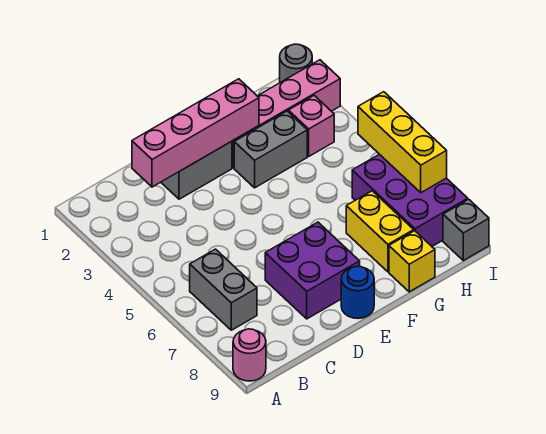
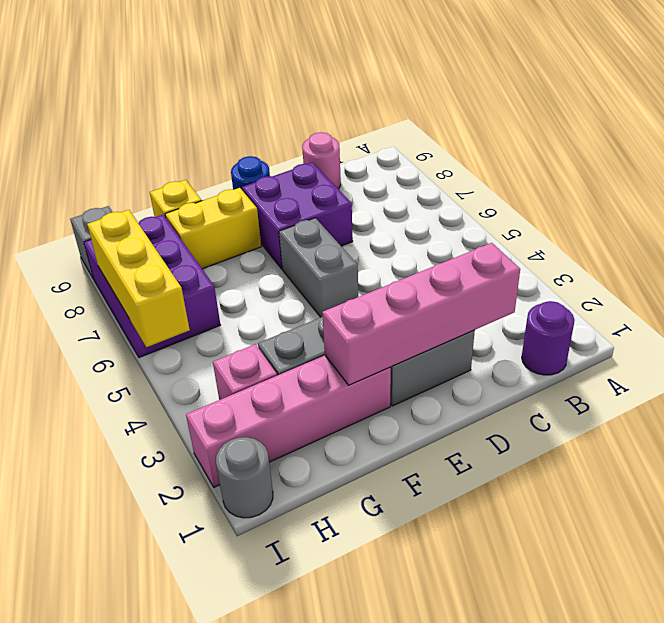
pink 1x1 round brick [233,329,266,381] -> pink 1x1 round brick moved to [302,132,341,189]
none -> purple 1x1 round brick [522,301,575,375]
grey 1x2 brick [190,249,257,330] -> grey 1x2 brick moved to [279,218,358,317]
yellow 1x2 brick [346,191,414,272] -> yellow 1x2 brick turned to [165,188,261,269]

